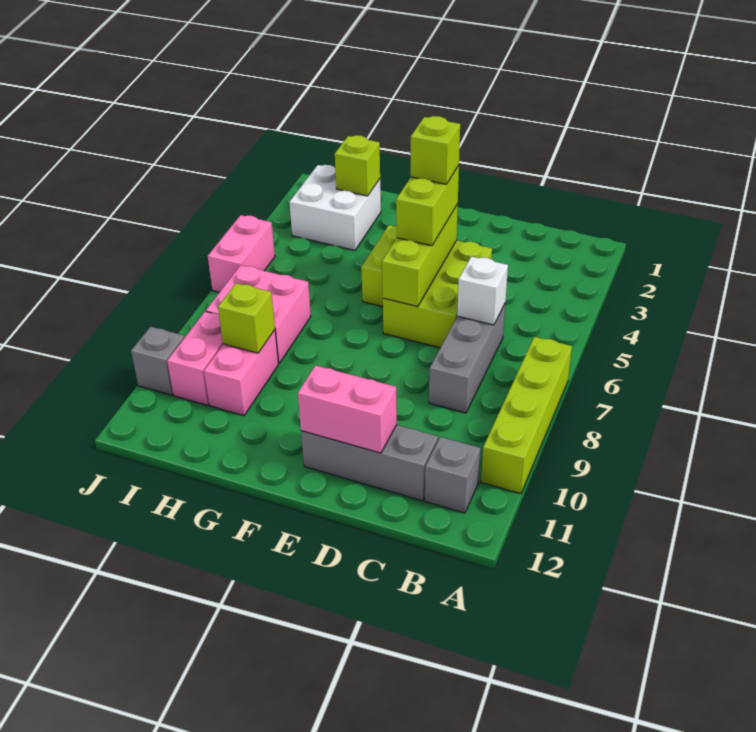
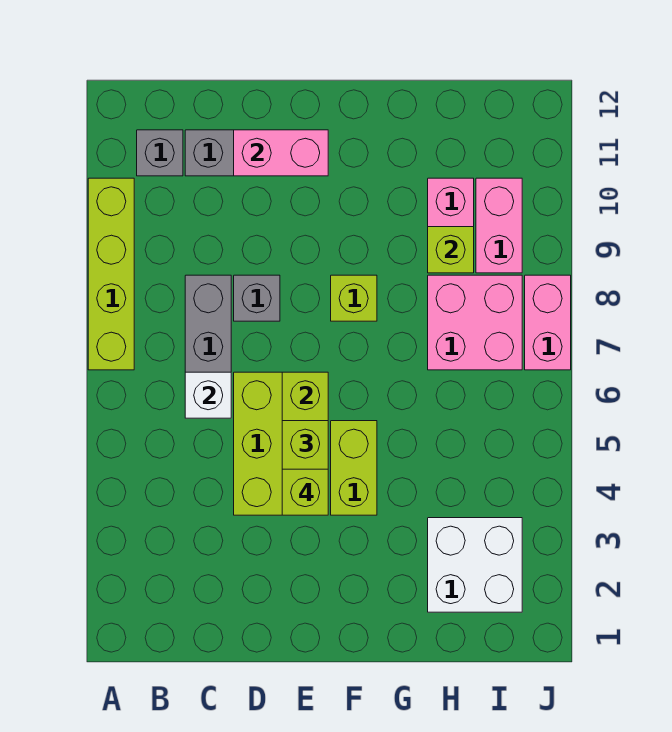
lime 1x1 brick [335,135,380,196] -> lime 1x1 brick moved to [331,275,377,321]
pink 1x2 brick [208,215,275,292] -> pink 1x2 brick moved to [525,275,571,370]
grey 1x1 brick [131,327,185,395] -> grey 1x1 brick moved to [234,275,280,321]

